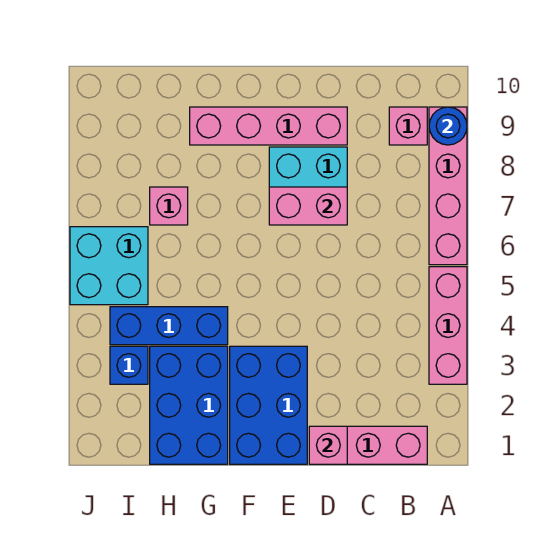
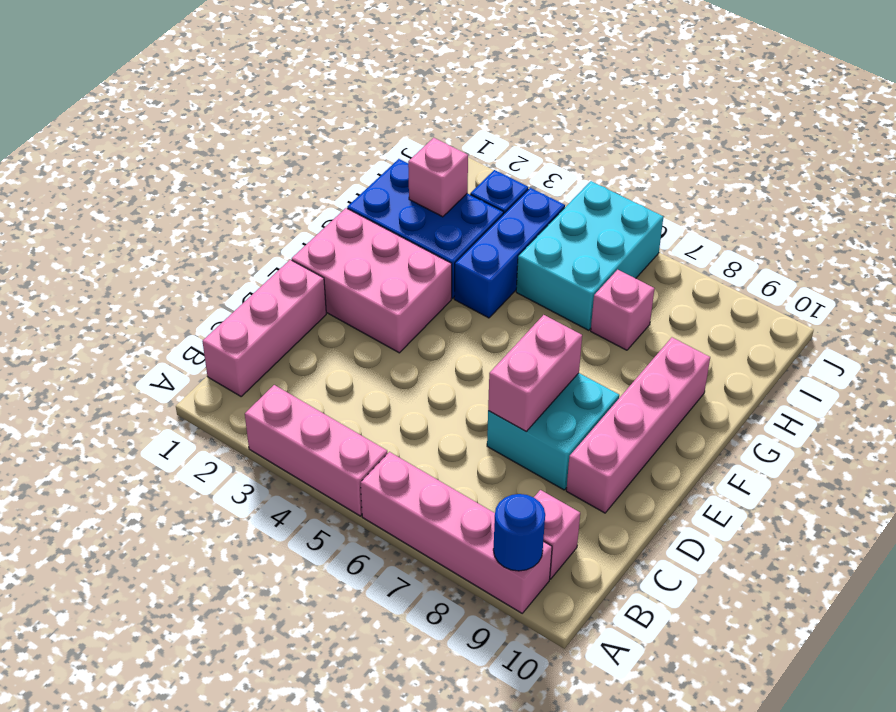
pink 1x1 brick [309,426,347,464] -> pink 1x1 brick moved to [408,138,468,217]
blue 2x3 brick [230,346,307,464] -> pink 2x3 brick [292,208,452,353]
cyan 2x2 brick [70,227,148,305] -> cyan 2x3 brick [516,181,663,330]

